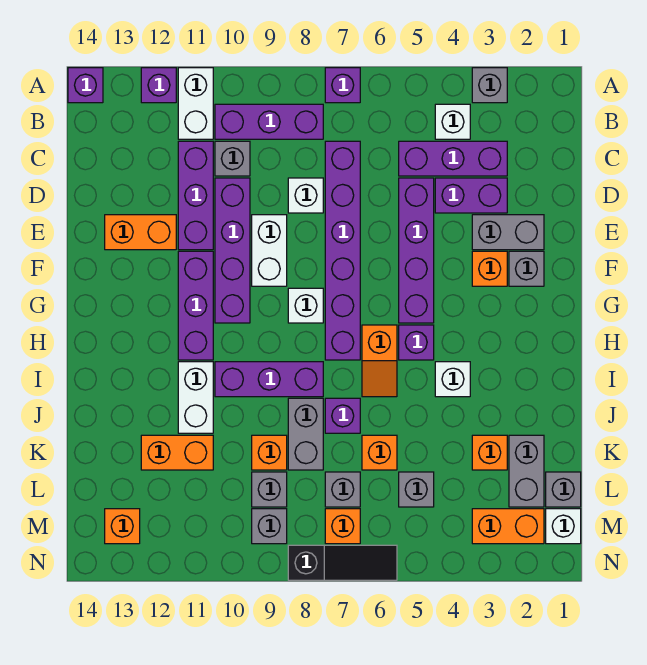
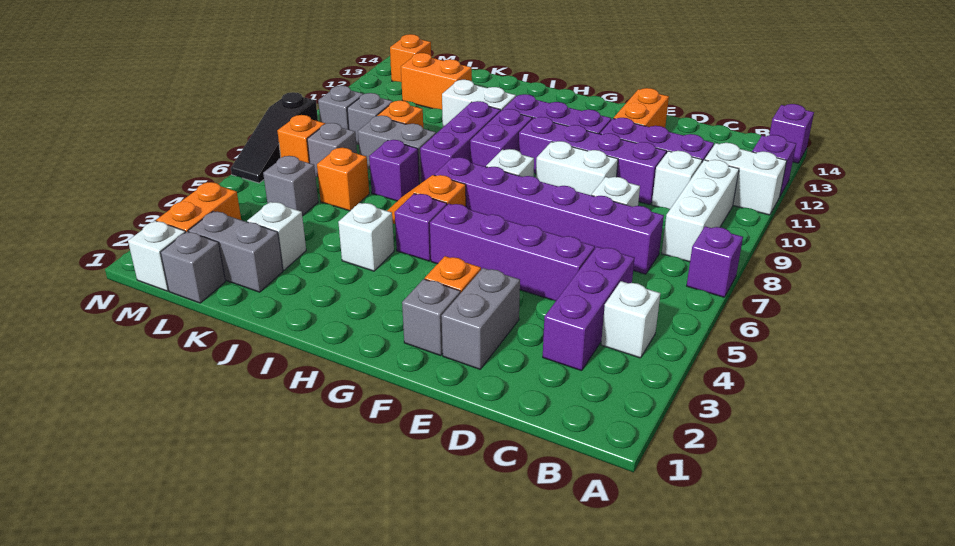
grey 1x1 brick [472,68,507,103] -> none
purple 1x3 brick [215,104,323,139] -> white 1x3 brick [662,160,739,262]
grey 1x1 brick [215,141,250,176] -> white 1x1 brick [652,151,702,209]
purple 1x2 brick [435,178,507,213] -> purple 1x2 brick moved to [470,109,532,167]
orange 1x1 brick [472,435,507,470] -> white 1x1 brick [247,202,306,270]
orange 1x2 brick [141,435,213,470] -> orange 1x2 brick turned to [401,53,472,109]

